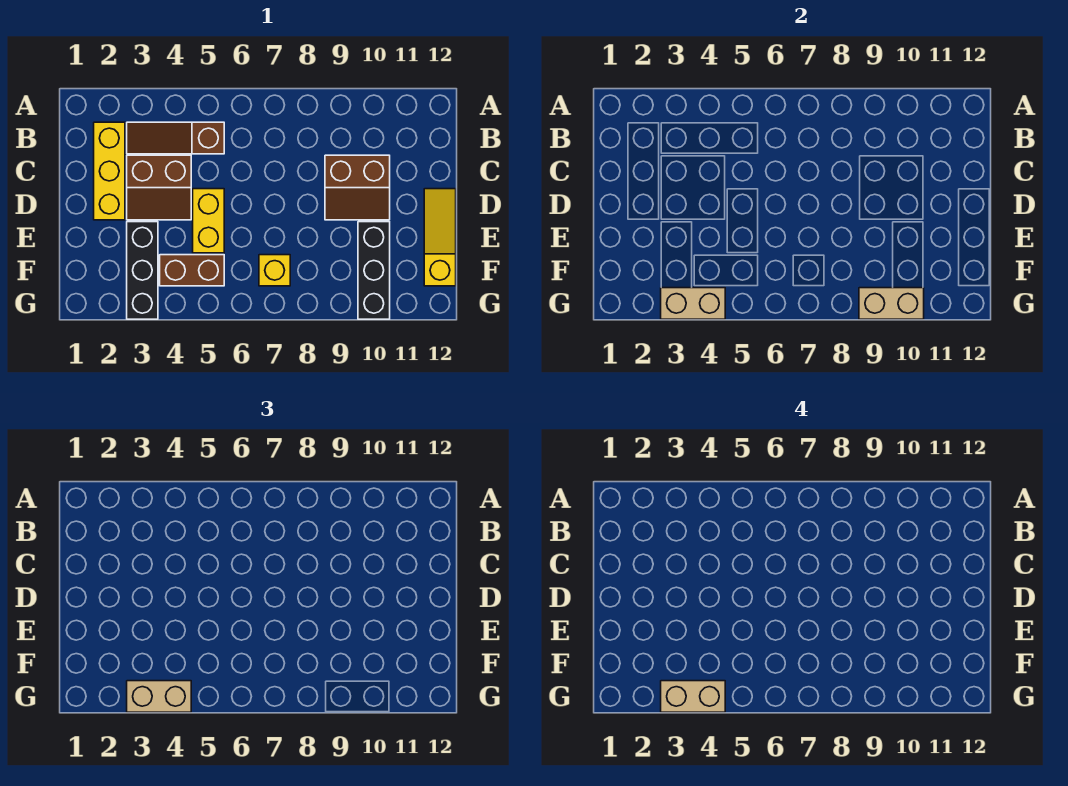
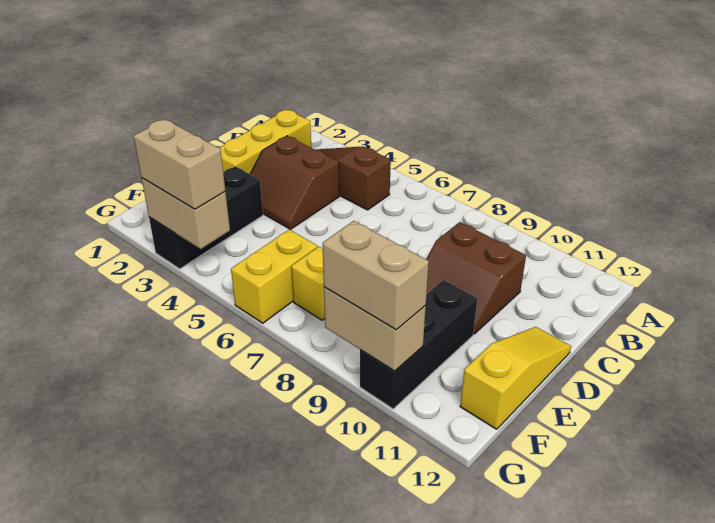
yellow 1x2 brick [193,189,224,253] -> yellow 1x2 brick moved to [231,230,317,323]
brown 1x2 brick [160,255,224,286] -> none
tan 1x2 brick [661,681,725,712] -> tan 1x2 brick moved to [322,221,429,330]

